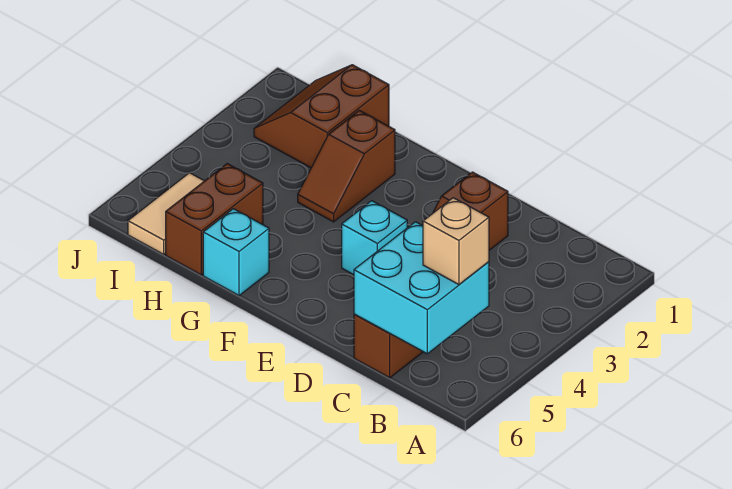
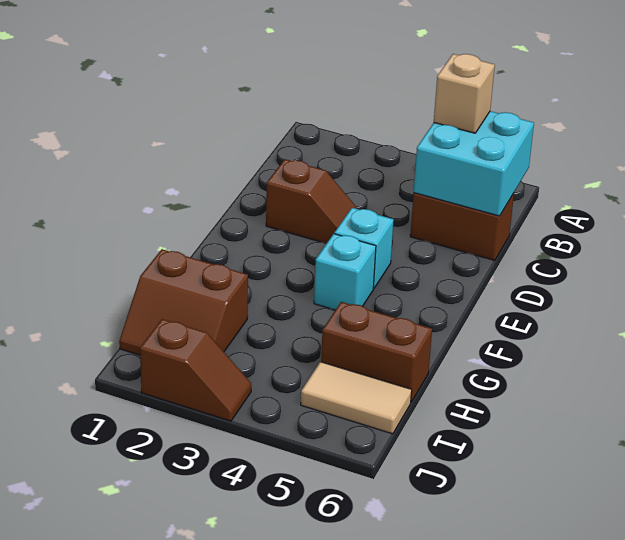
brown 1x2 slope [298,110,395,222] -> brown 1x2 slope moved to [140,319,251,421]
cyan 1x1 brick [203,209,269,295] -> cyan 1x1 brick moved to [314,234,376,310]

